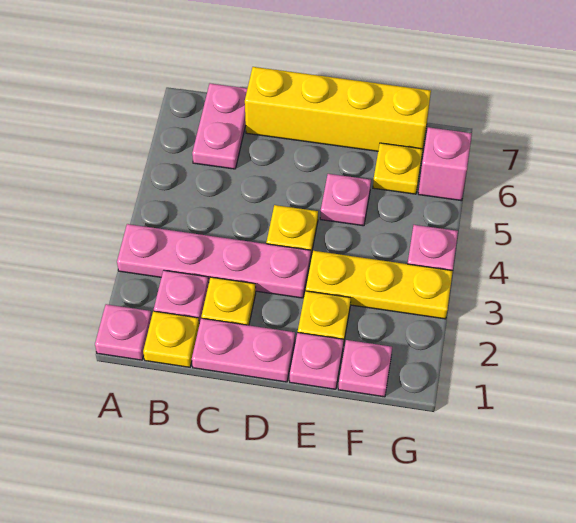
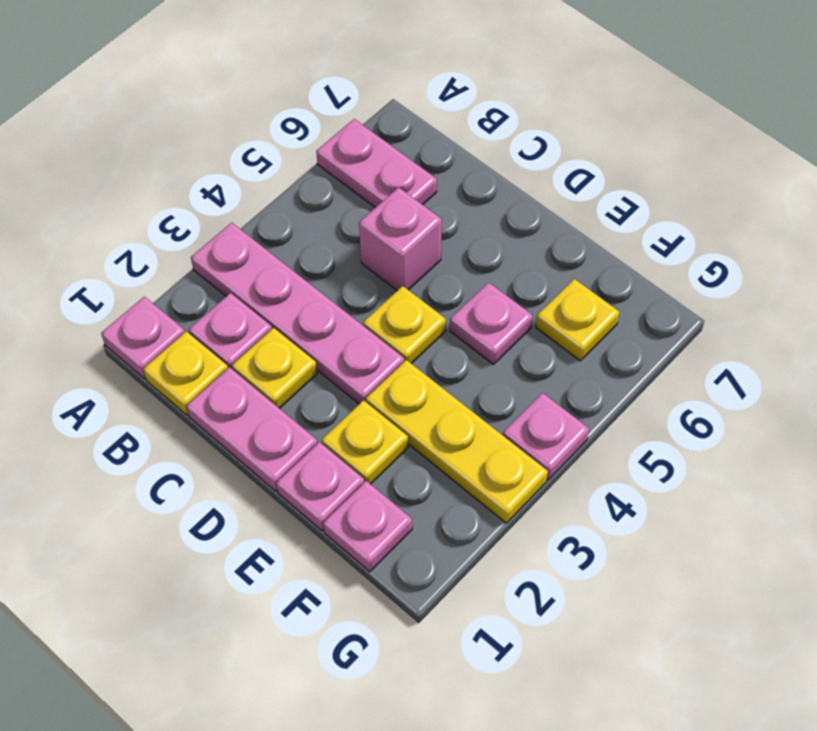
pink 1x2 plate [192,83,247,169] -> pink 1x2 plate turned to [316,119,437,208]
yellow 1x4 brick [245,67,431,151] -> none
pink 1x1 brick [418,127,472,201] -> pink 1x1 brick moved to [359,187,442,291]

